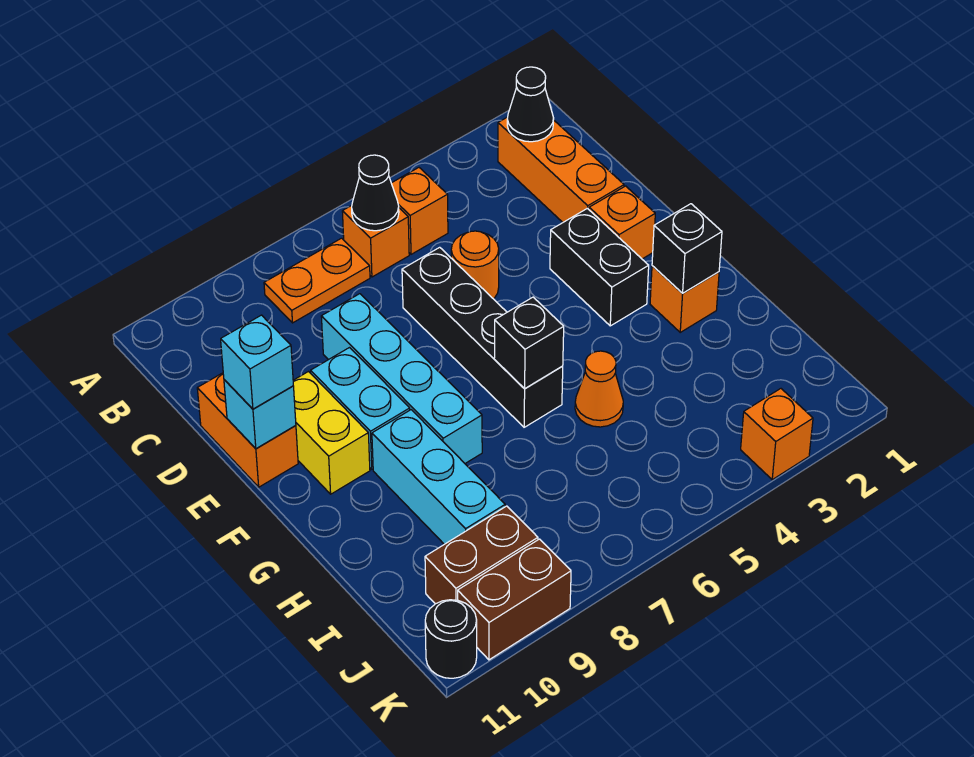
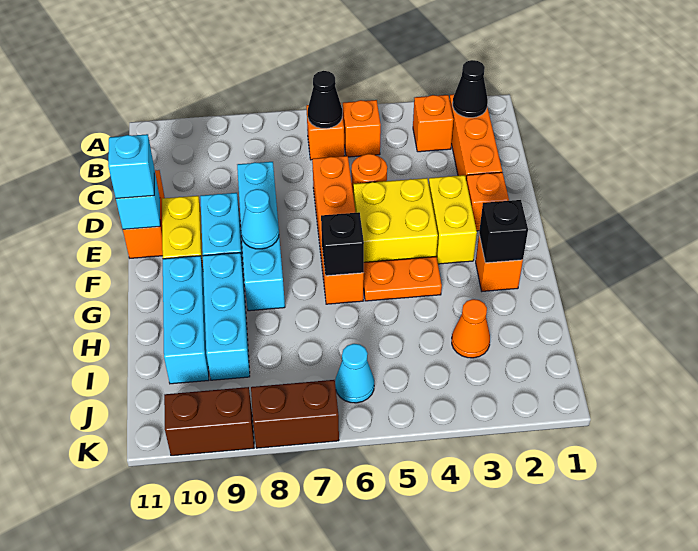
orange 1x2 plate [264,238,370,323] -> orange 1x2 plate moved to [363,256,442,301]
black 1x4 brick [402,247,563,427] -> orange 1x4 brick [312,156,364,304]
black 1x2 brick [550,208,649,326] -> yellow 1x2 brick [429,175,477,264]
none -> yellow 2x2 brick [353,178,438,262]
none -> cyan 1x1 cone [241,189,279,249]
none -> cyan 1x3 brick [163,256,209,384]
orange 1x1 cone [575,351,623,427] -> orange 1x1 cone moved to [452,299,490,358]
none -> cyan 1x1 cone [335,344,374,403]
brown 1x2 brick [425,506,538,604] -> brown 1x2 brick moved to [251,380,339,448]
orange 1x1 brick [741,389,813,480] -> orange 1x1 brick moved to [413,95,454,152]
black 1x1 round brick [425,600,477,678] -> none

